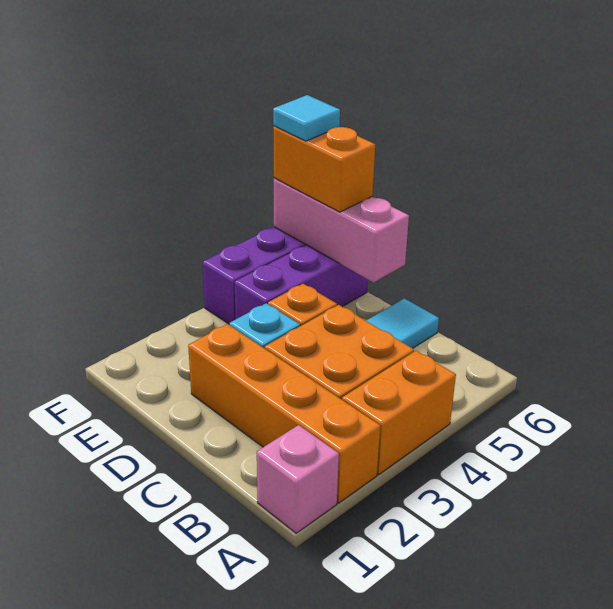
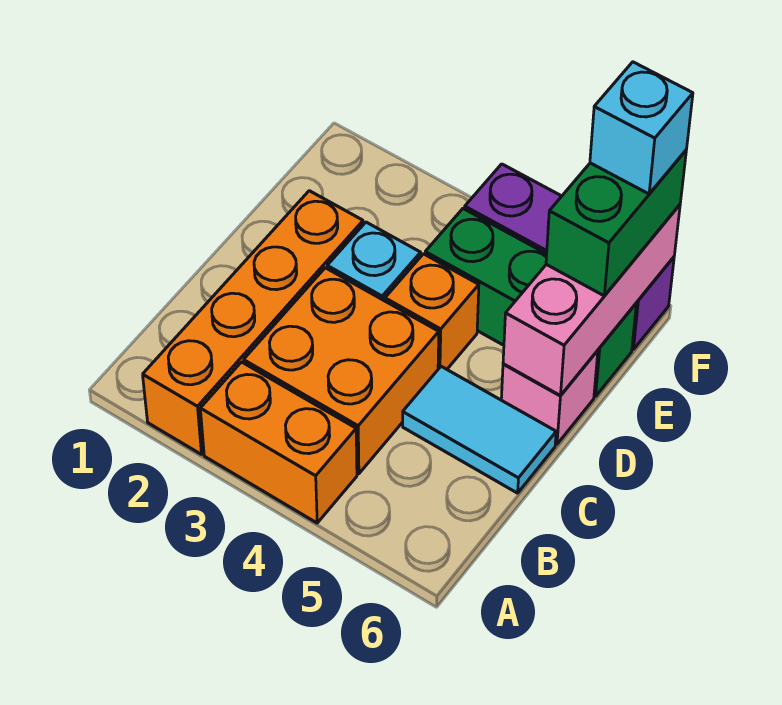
pink 1x1 brick [257,425,339,533] -> pink 1x1 brick moved to [501,350,598,444]
purple 1x3 brick [234,245,368,319] -> green 1x3 brick [425,209,636,397]
orange 1x2 brick [273,126,375,212] -> green 1x2 brick [546,150,686,296]
cyan 1x1 tile [273,95,340,141] -> cyan 1x1 brick [590,62,693,194]

